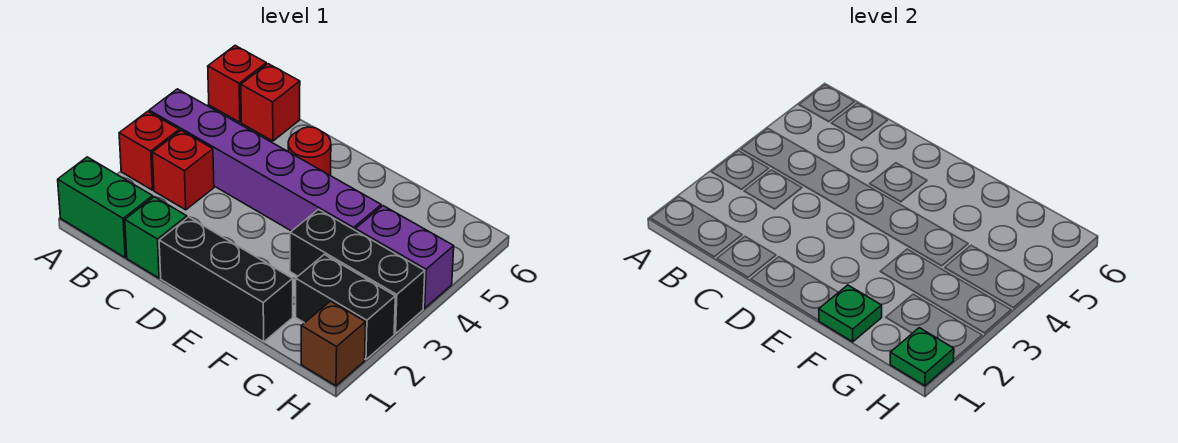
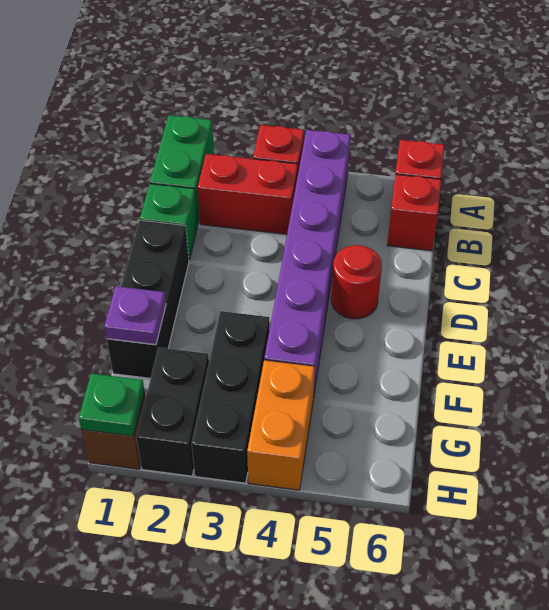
red 1x1 brick [152,131,214,210] -> red 1x2 brick [198,154,298,234]
green 1x1 plate [819,285,882,342] -> purple 1x1 plate [104,286,166,345]
purple 1x2 brick [355,206,454,308] -> orange 1x2 brick [247,360,315,490]

